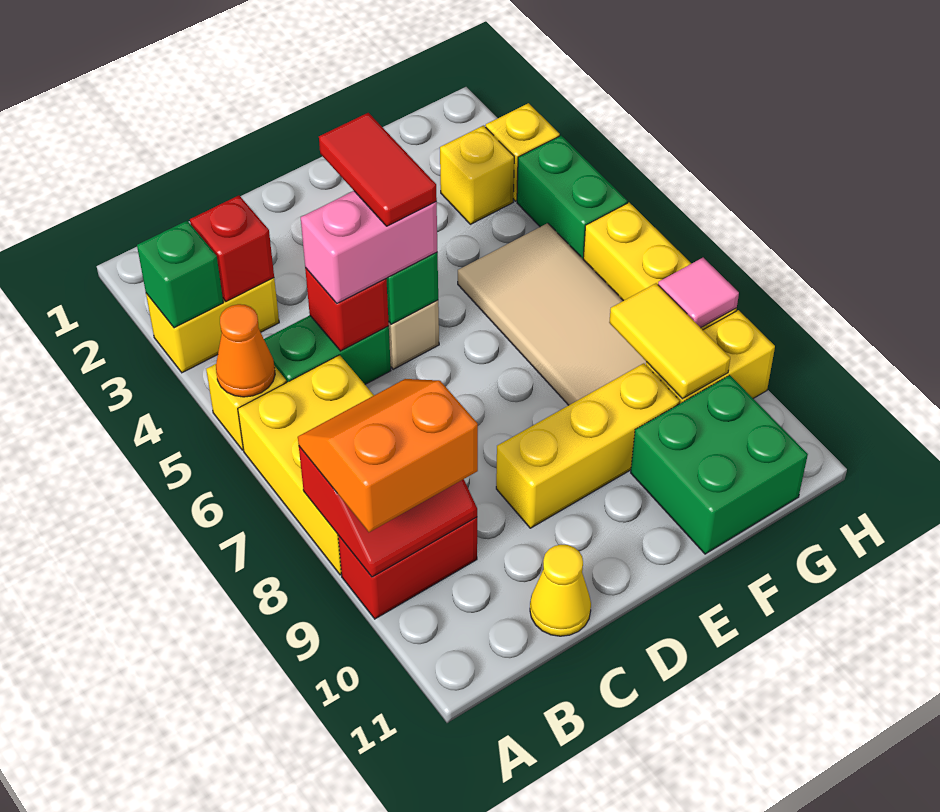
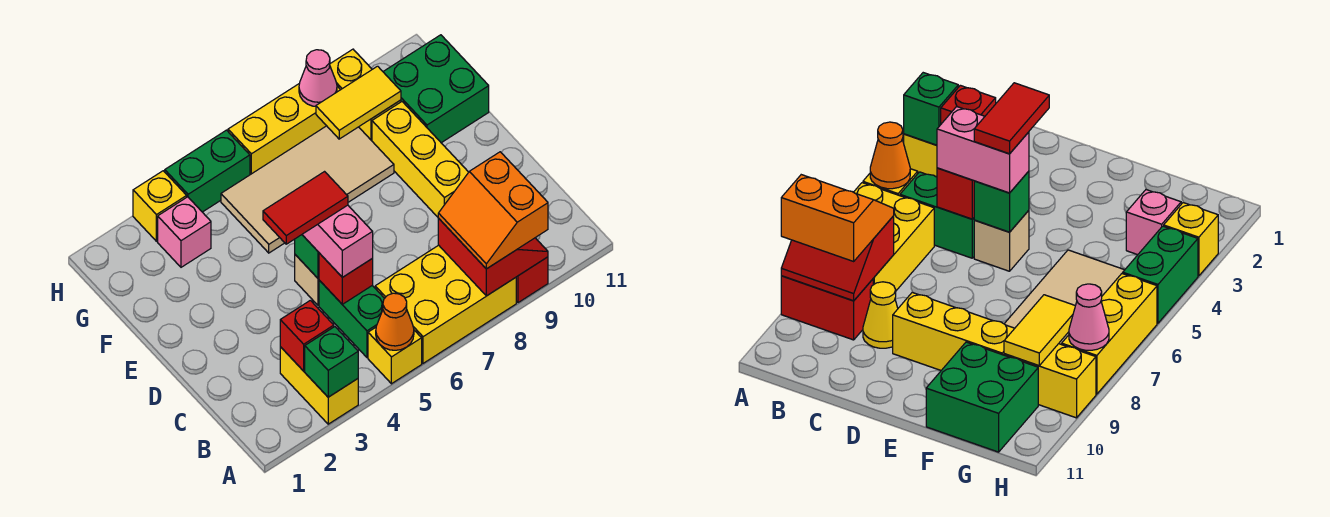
yellow 1x1 cone [530,545,591,636] -> yellow 1x1 cone moved to [863,282,898,348]
yellow 1x1 brick [440,125,514,224] -> pink 1x1 brick [158,197,211,267]
pink 1x1 tile [658,258,739,328] -> pink 1x1 cone [299,50,337,106]

